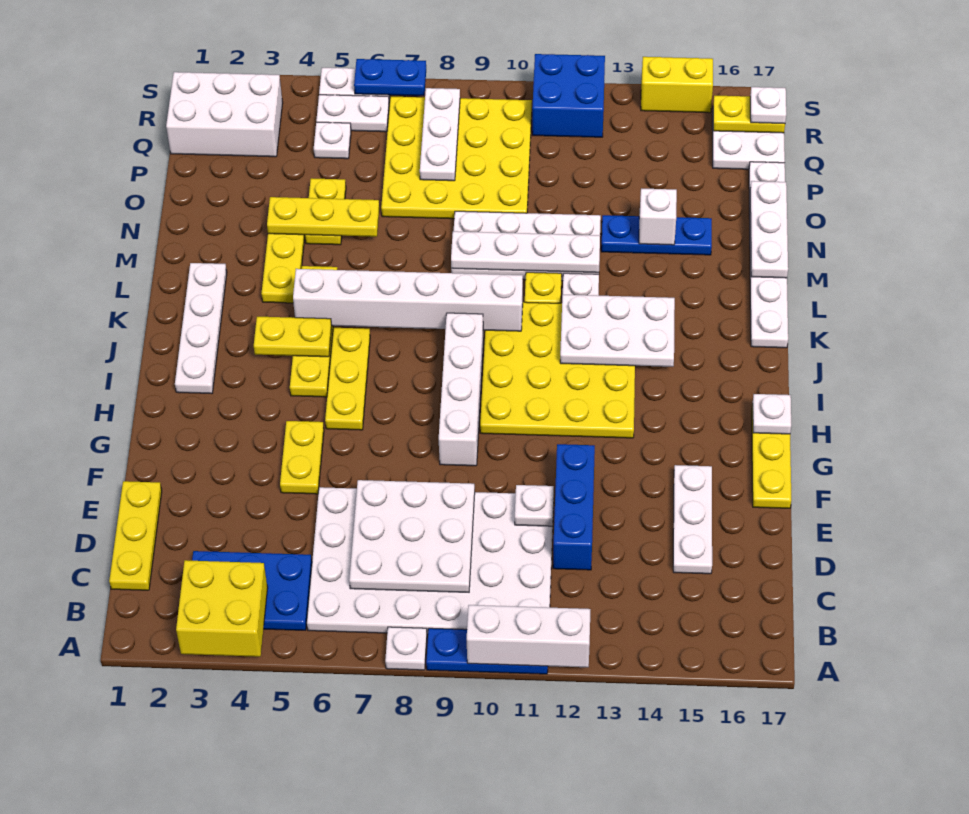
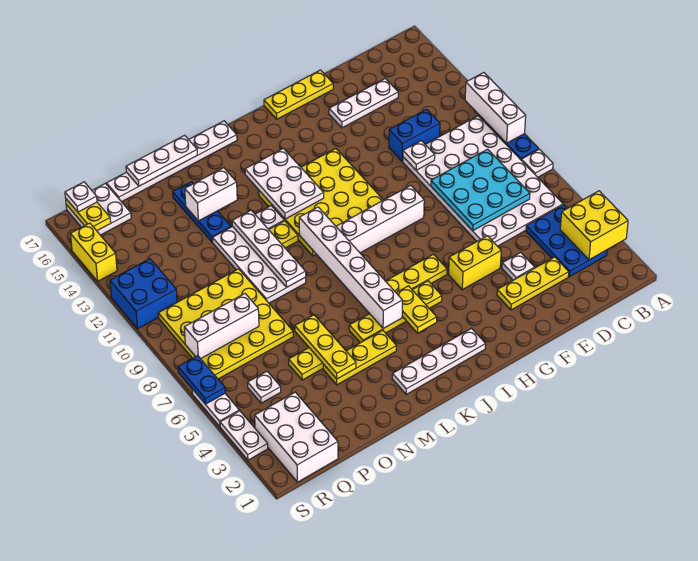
yellow 1x3 plate [109,481,162,590] -> yellow 1x3 plate moved to [497,257,569,310]
white 3x3 plate [349,480,475,592] -> cyan 3x3 plate [431,149,530,231]
blue 1x3 brick [553,444,595,570] -> blue 1x2 brick [389,109,440,162]
yellow 1x2 plate [280,421,324,494] -> yellow 1x2 brick [449,236,501,290]
white 1x1 plate [753,394,791,434] -> white 1x1 plate moved to [502,252,535,280]
white 1x1 brick [639,188,677,245] -> white 1x2 brick [185,168,237,221]
white 1x3 plate [420,88,460,181] -> white 1x3 brick [184,294,259,359]
white 1x2 plate [316,95,389,132] -> white 1x2 plate moved to [220,411,268,460]

